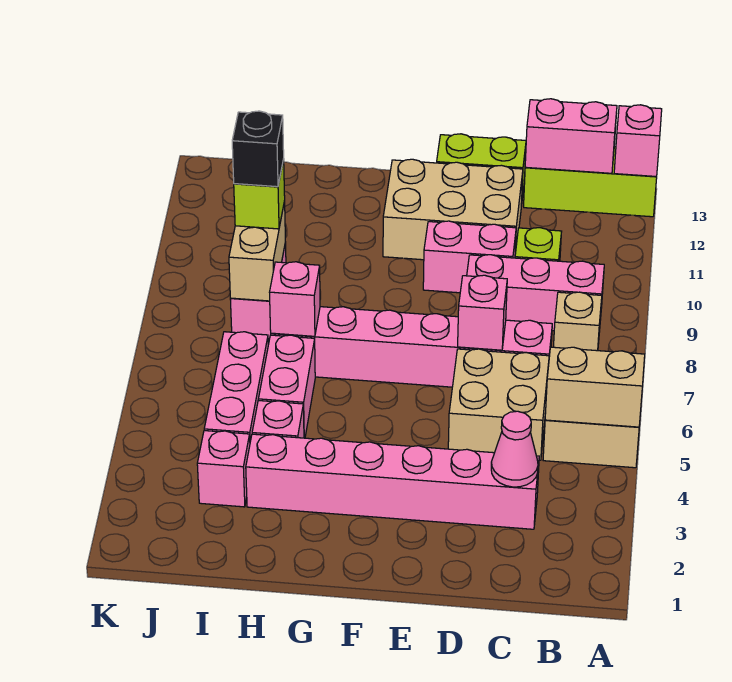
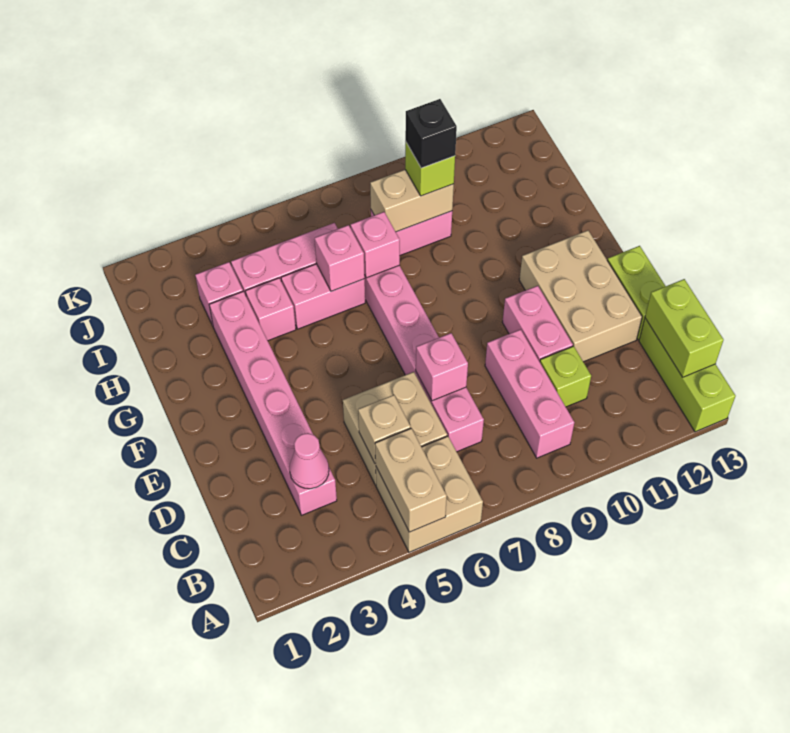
pink 1x1 brick [614,105,662,177] -> pink 1x1 brick moved to [315,225,365,291]
tan 1x1 brick [554,292,602,351] -> tan 1x1 brick moved to [358,395,411,463]
pink 1x2 brick [525,99,617,173] -> lime 1x2 brick [645,279,724,377]

